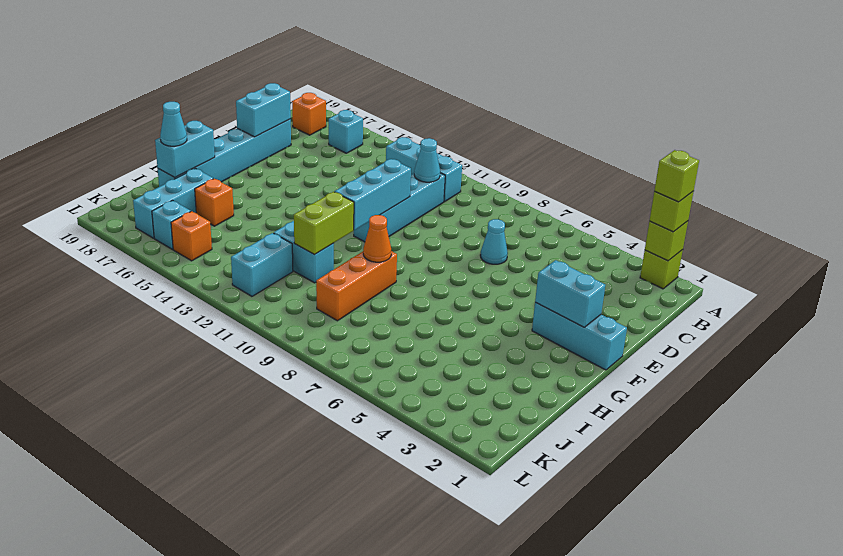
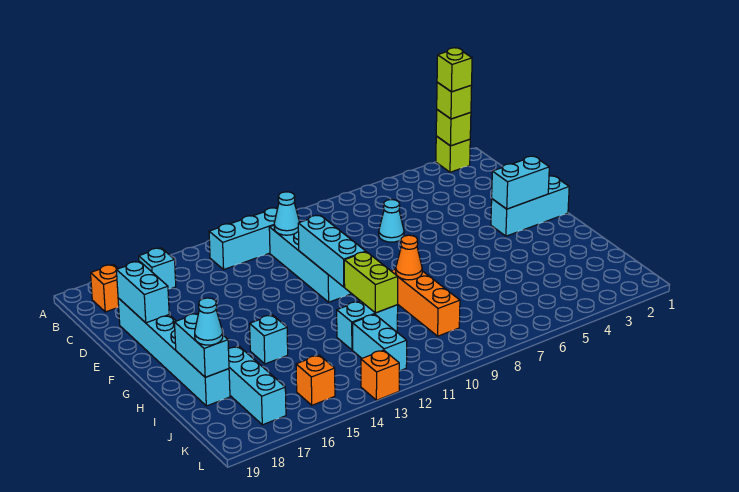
orange 1x1 brick [195,179,234,226] -> orange 1x1 brick moved to [361,350,399,400]
cyan 1x1 brick [152,200,191,249] -> cyan 1x1 brick moved to [250,315,288,364]

